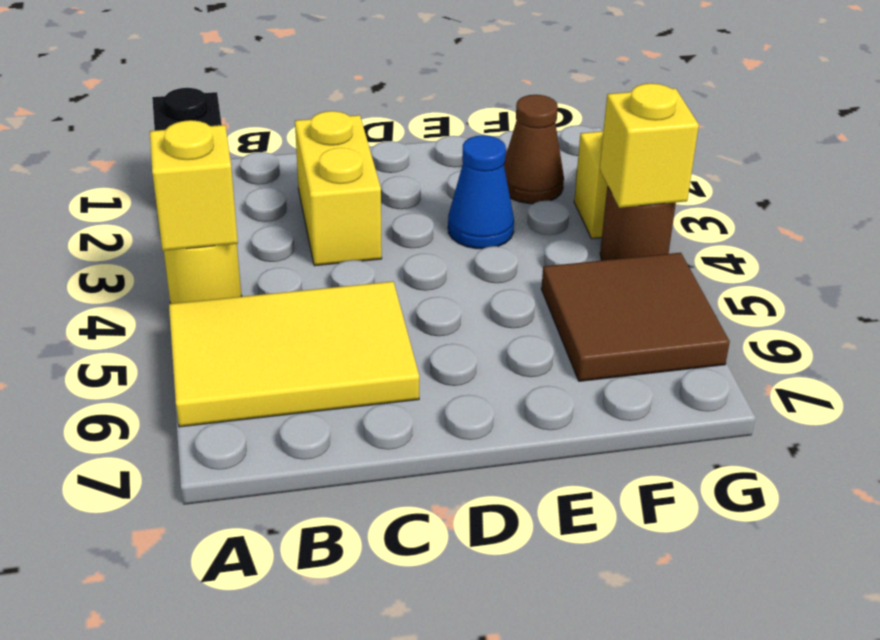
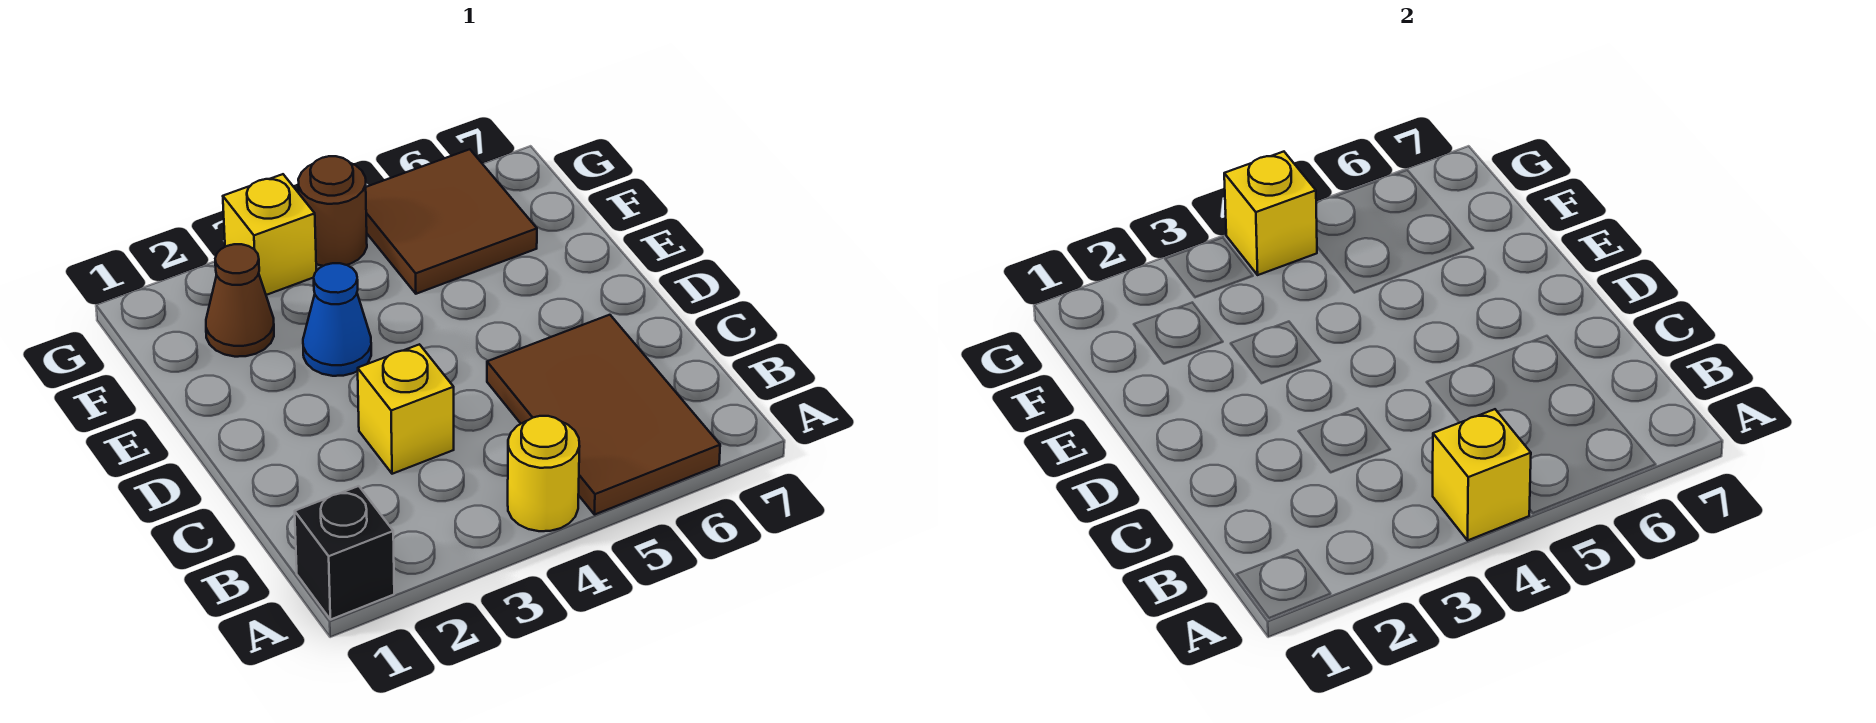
yellow 2x3 tile [169,281,419,427] -> brown 2x3 tile [487,315,720,515]
yellow 1x2 brick [295,111,382,266] -> yellow 1x1 brick [358,344,454,474]

